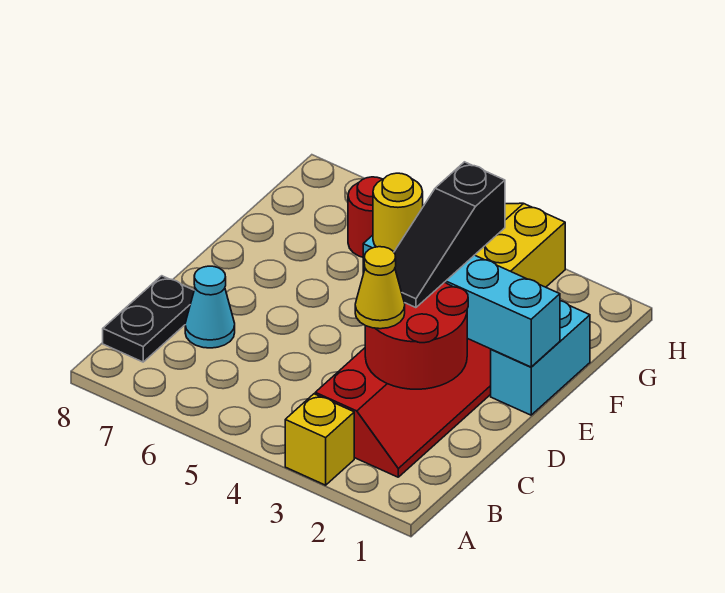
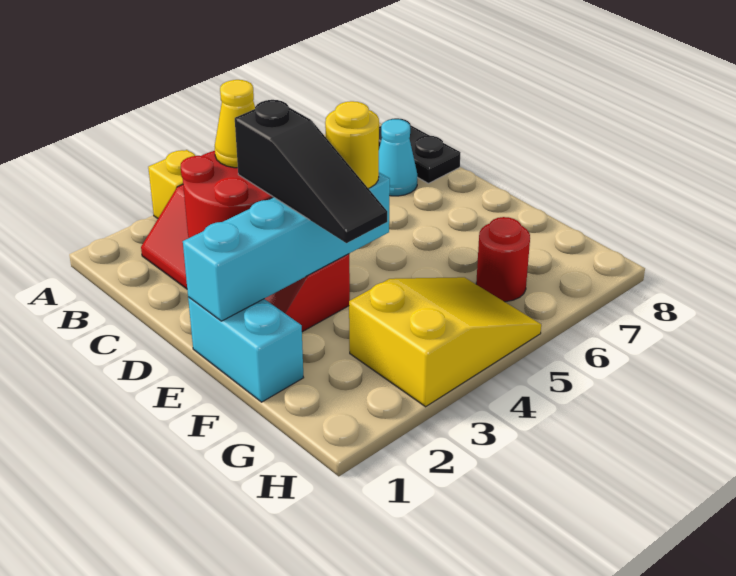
black 1x3 slope [394,162,505,308] -> black 1x3 slope turned to [235,100,387,243]

